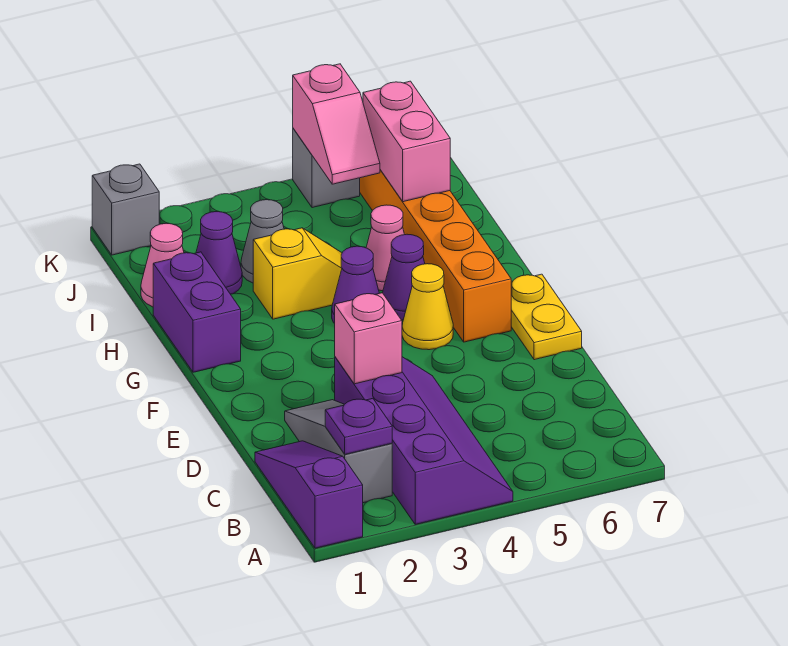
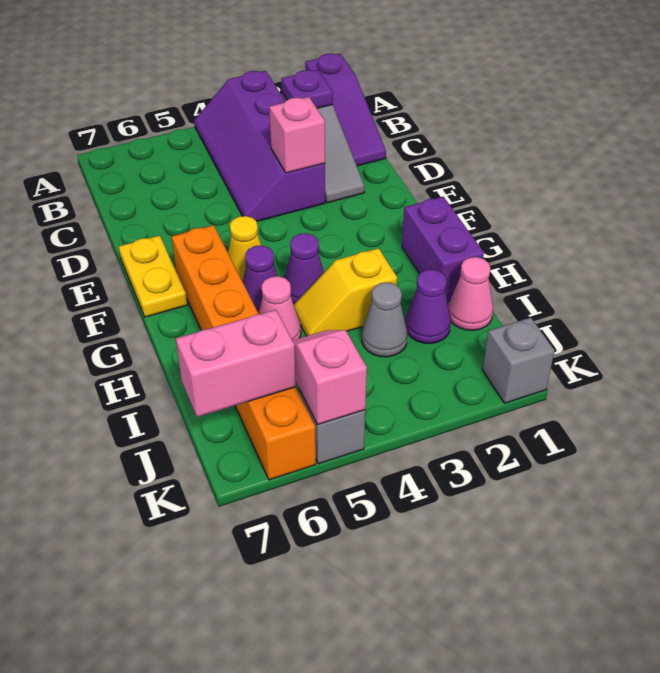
pink 1x2 brick [363,81,450,202] -> pink 1x2 brick turned to [176,310,296,417]

